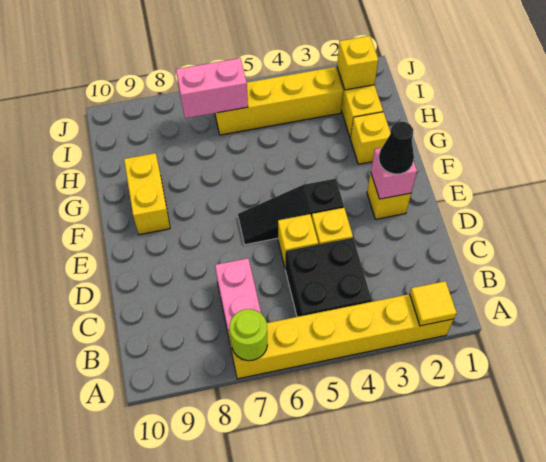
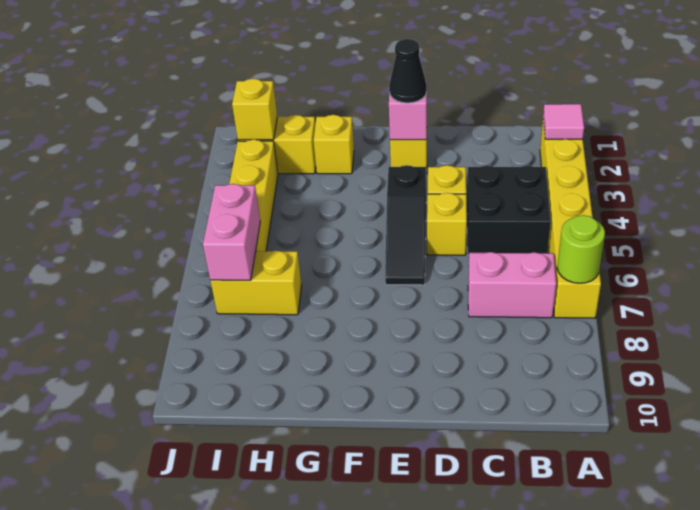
yellow 1x1 tile [410,281,457,326] -> pink 1x1 tile [543,104,584,139]
yellow 1x2 brick [124,153,170,235] -> yellow 1x2 brick moved to [210,251,302,315]

